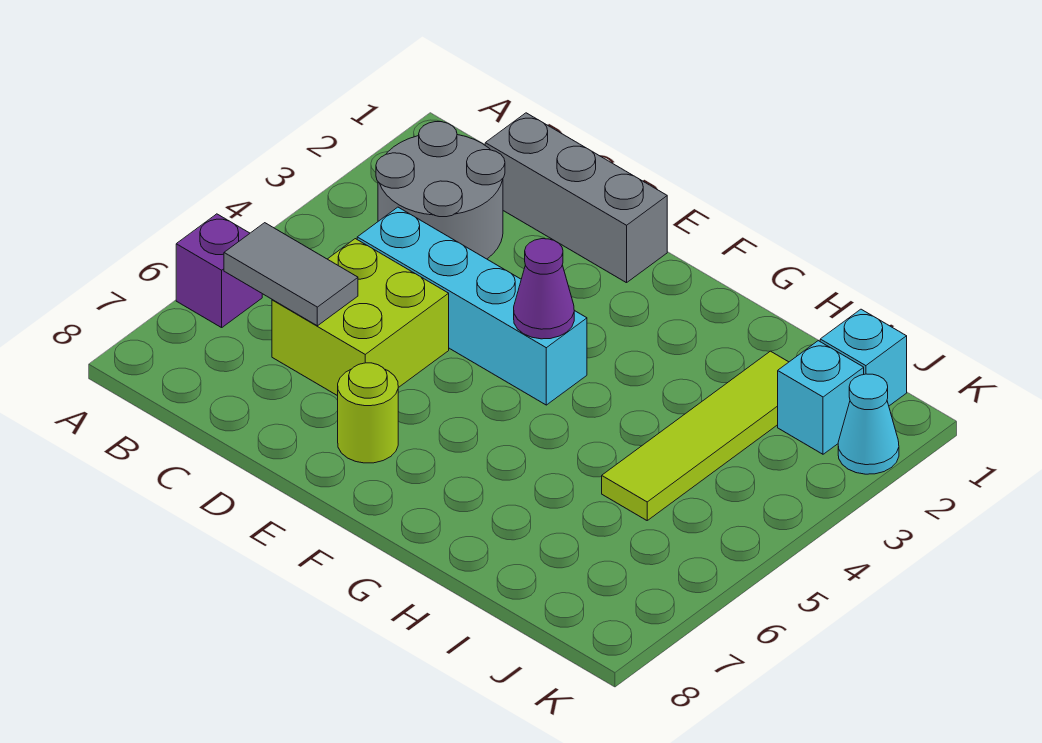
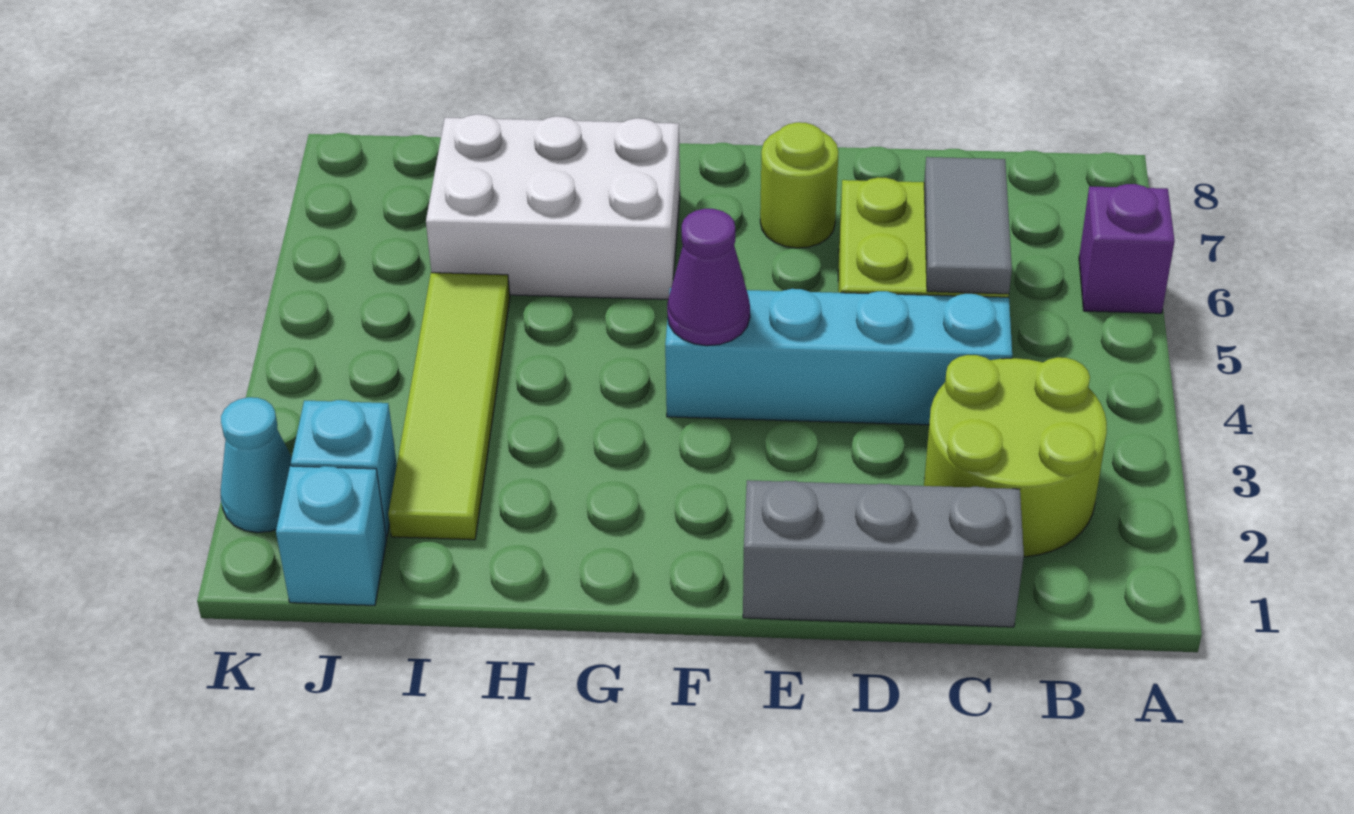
grey 2x2 round brick [376,122,505,259] -> lime 2x2 round brick [924,355,1107,557]
grey 1x2 tile [224,223,358,326] -> grey 1x2 tile turned to [924,157,1012,294]
none -> white 2x3 brick [426,114,680,299]

